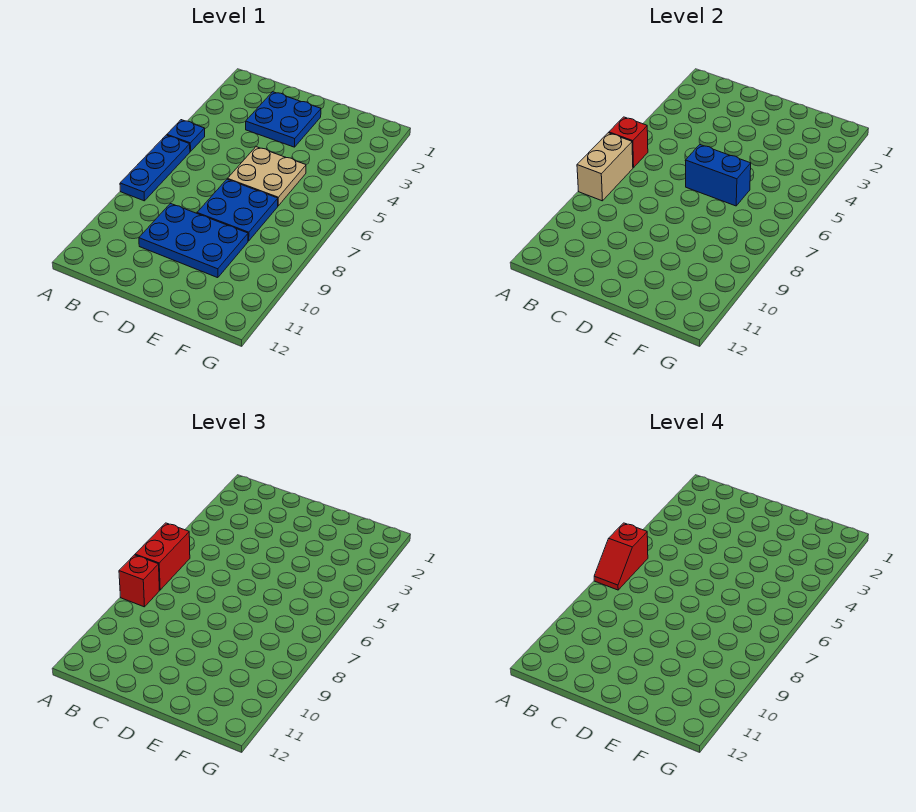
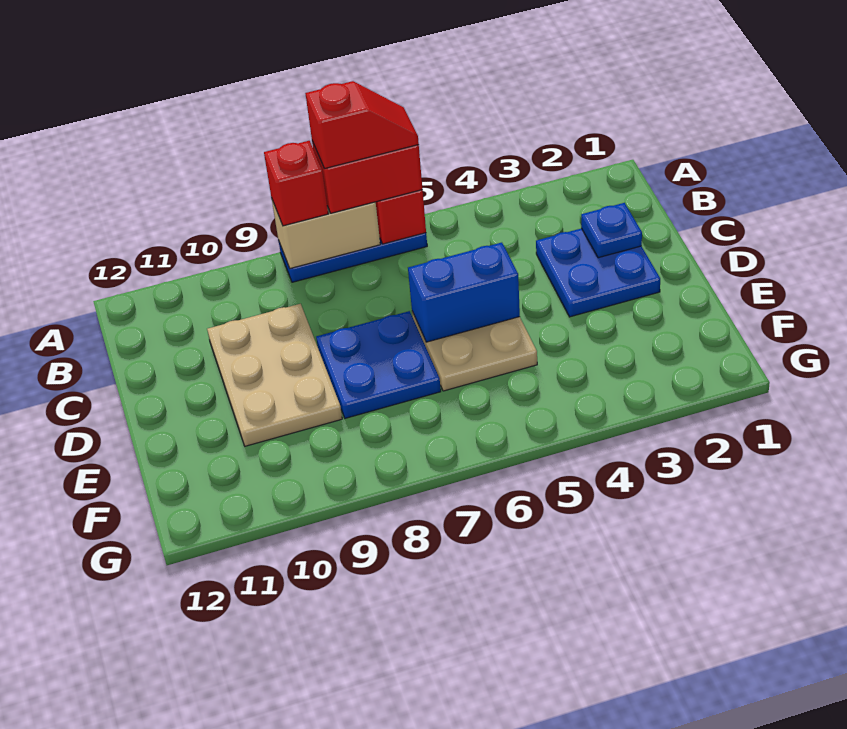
blue 1x1 plate [167,120,205,152] -> blue 1x1 plate moved to [581,203,642,258]
red 1x2 slope [594,523,648,590] -> red 1x2 slope turned to [305,81,419,169]
blue 2x3 plate [139,204,248,278] -> tan 2x3 plate [207,304,342,446]
blue 1x2 brick [685,145,751,206] -> blue 1x2 brick turned to [408,243,520,342]

